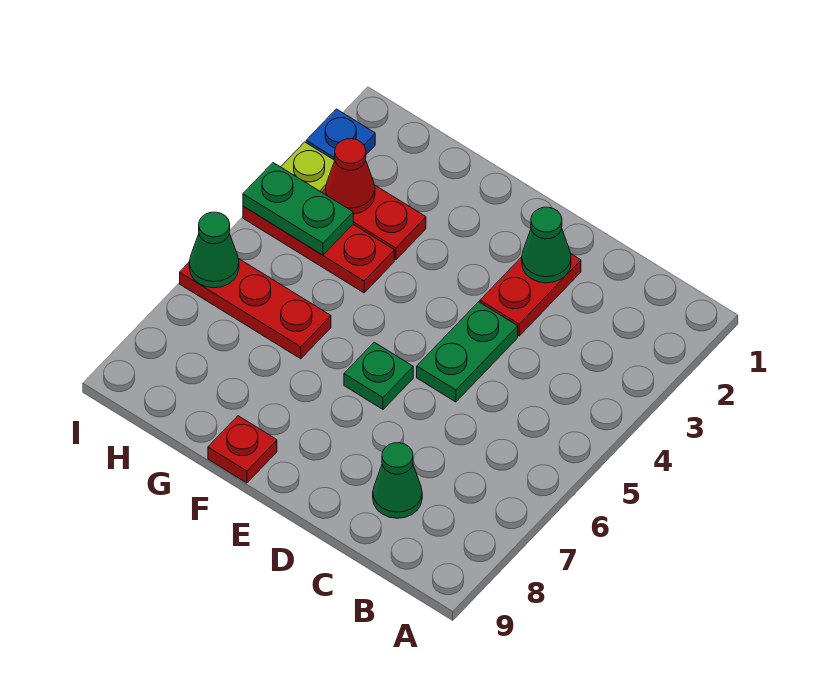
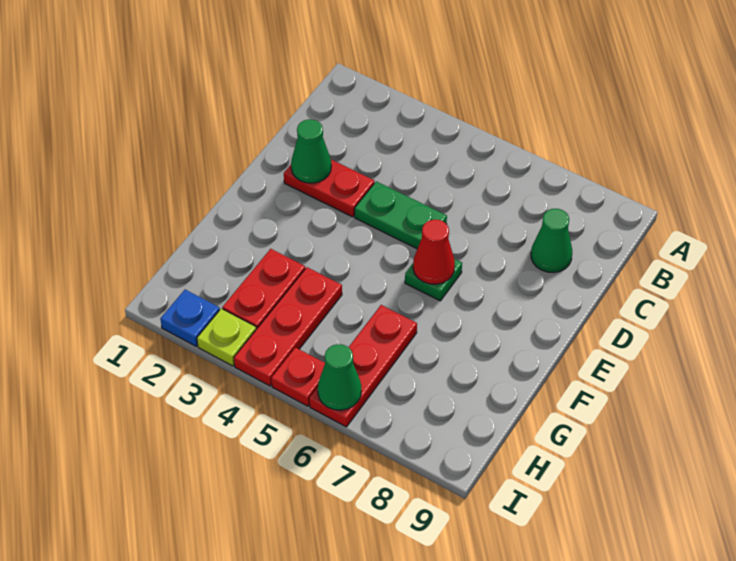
red 1x1 plate [208,416,277,483] -> red 1x1 plate moved to [271,347,325,406]
red 1x1 cone [326,139,375,214] -> red 1x1 cone moved to [413,220,455,284]
green 1x2 plate [243,163,353,255] -> none

